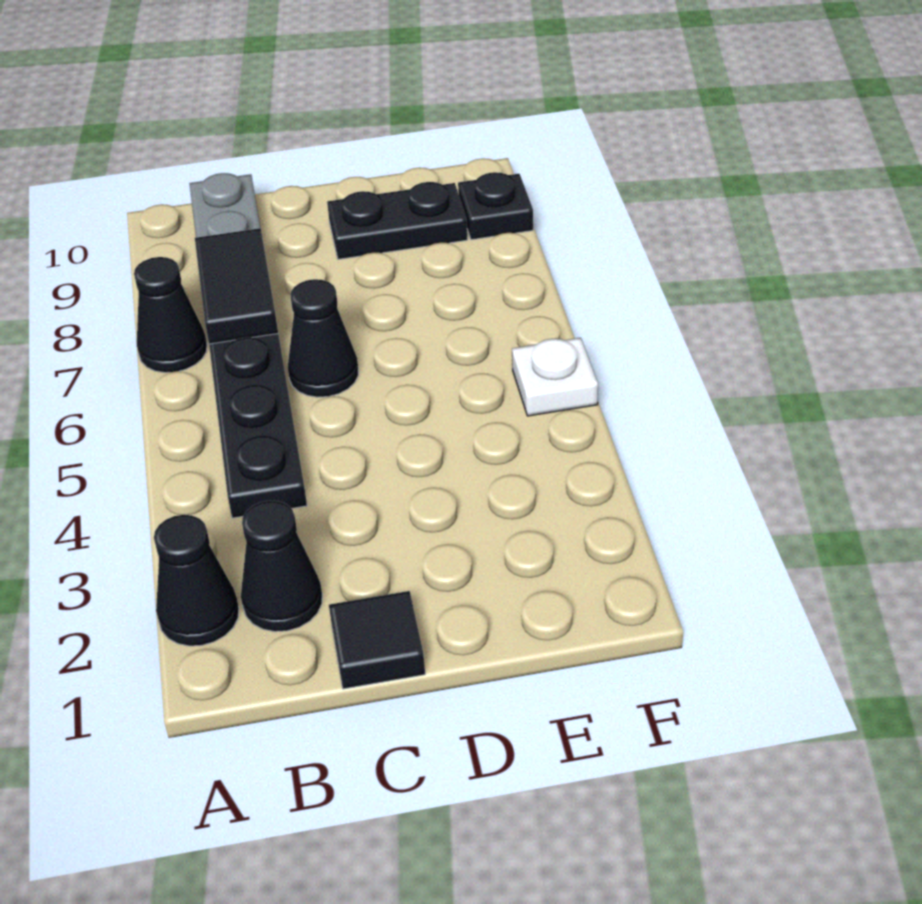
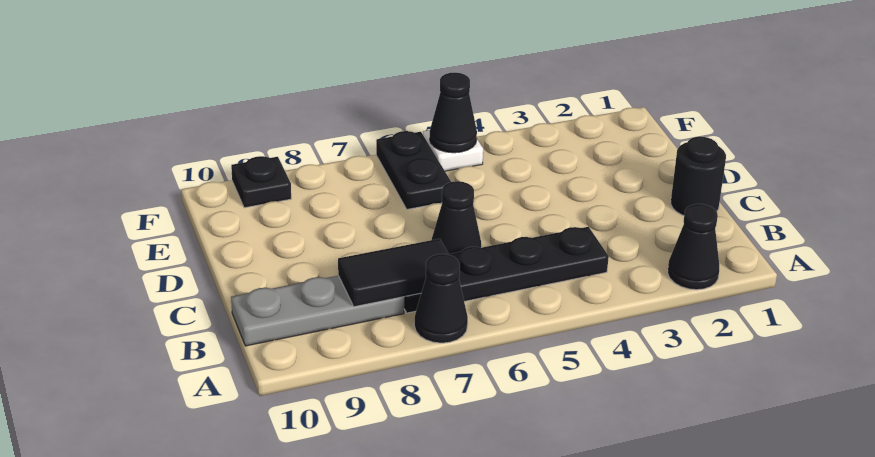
black 1x1 cone [241,501,322,632] -> black 1x1 cone moved to [430,73,477,153]
black 1x1 tile [329,591,425,689] -> black 1x1 round brick [671,137,726,216]
black 1x2 plate [327,182,468,259] -> black 1x2 plate moved to [376,131,451,209]

